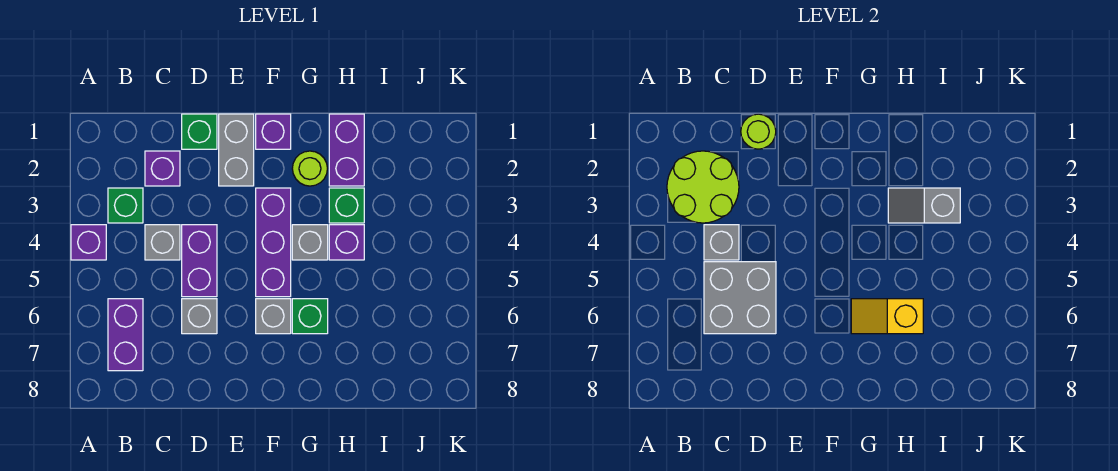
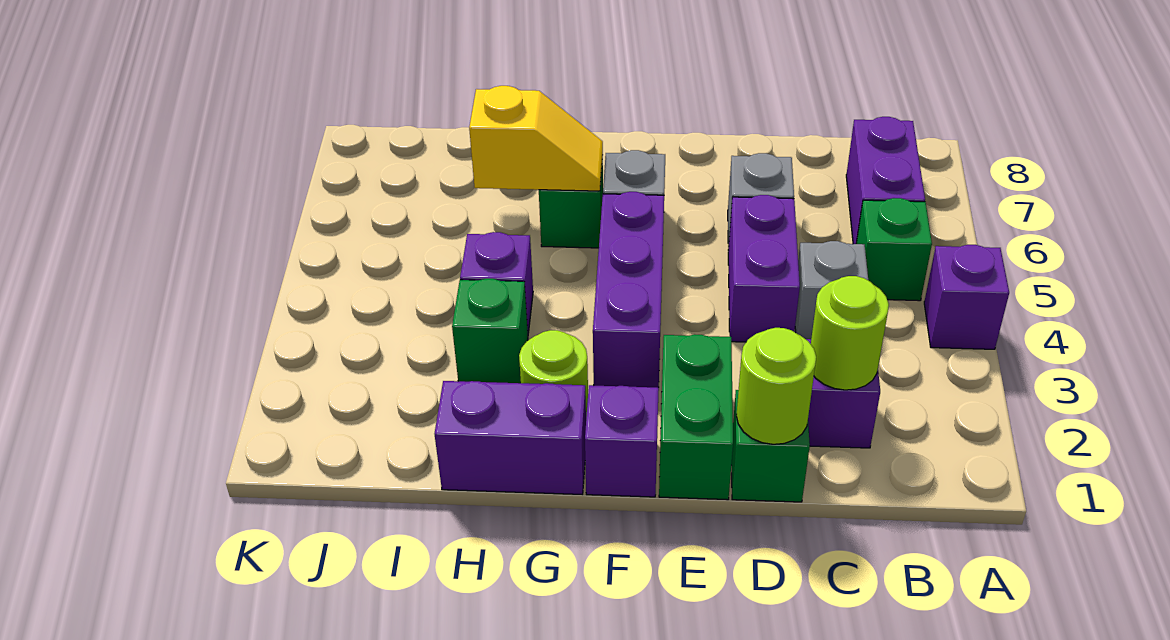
lime 2x2 round brick [667,151,739,223] -> lime 1x1 round brick [811,276,889,390]
green 1x1 brick [108,188,143,223] -> green 1x1 brick moved to [856,198,932,301]
grey 1x1 brick [704,225,739,260] -> none
grey 2x2 brick [704,262,776,334] -> none
grey 1x2 brick [219,114,254,186] -> green 1x2 brick [659,334,733,500]
grey 1x1 brick [292,225,328,260] -> none
purple 1x2 brick [329,114,364,186] -> purple 1x2 brick turned to [434,381,586,494]
grey 1x2 slope [888,188,960,223] -> none

